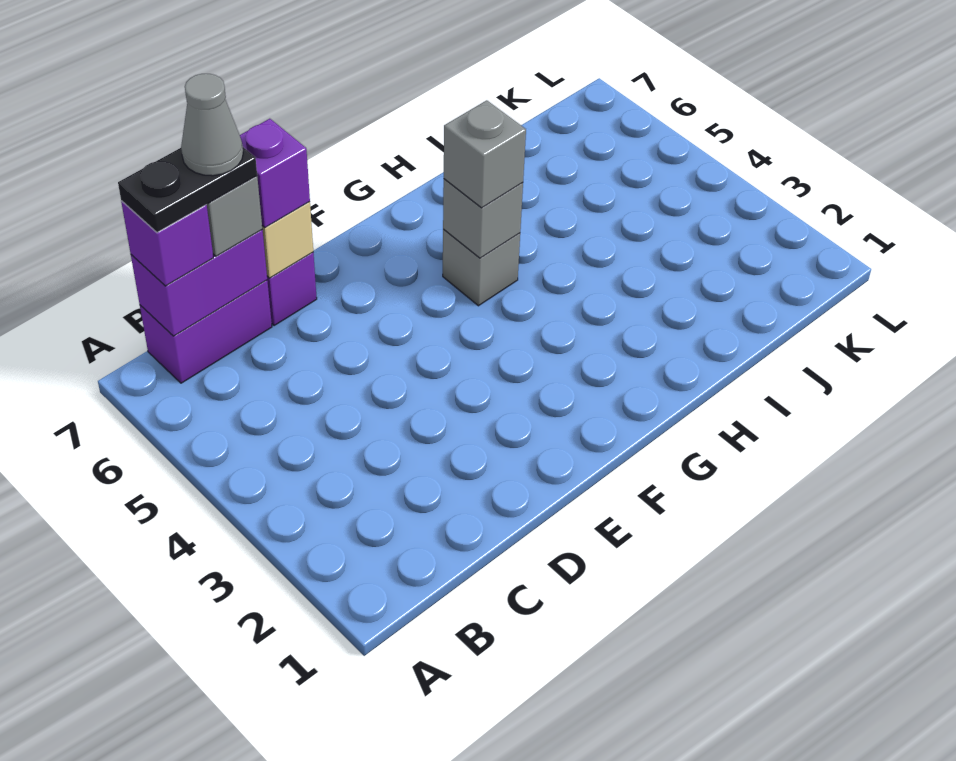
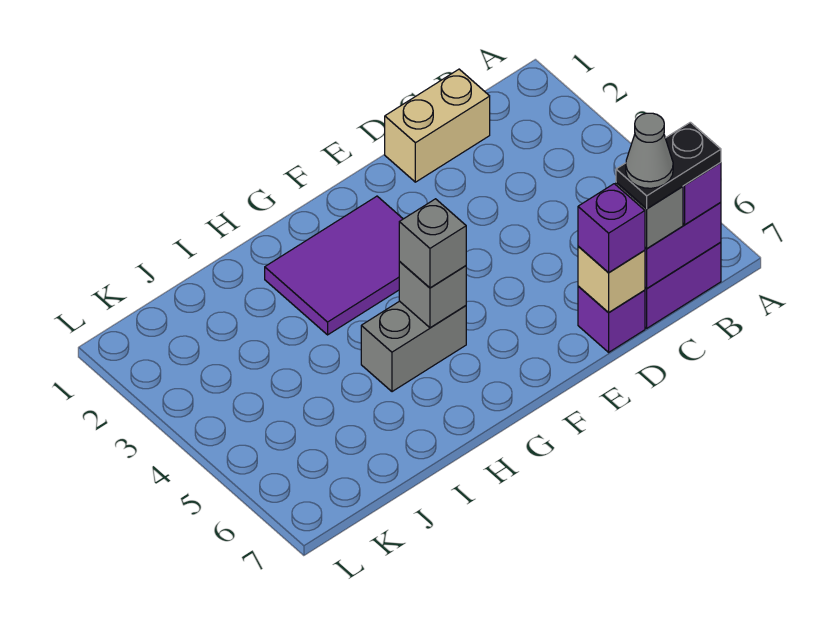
none -> tan 1x2 brick [385,69,490,182]
none -> purple 2x3 tile [265,196,403,335]
grey 1x1 brick [443,229,520,306] -> grey 1x2 brick [361,301,466,392]

